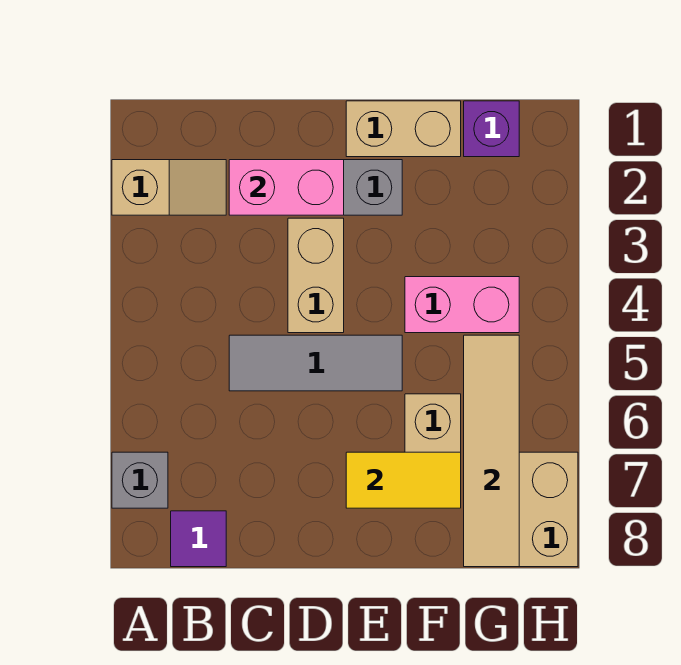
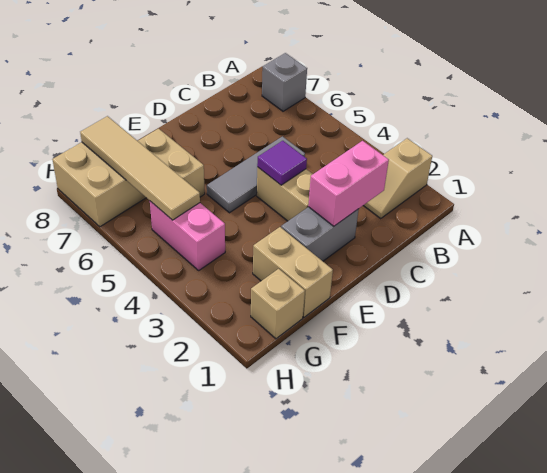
purple 1x1 tile [171,511,226,567] -> purple 1x1 tile moved to [257,141,307,185]
tan 1x2 brick [346,101,461,157] -> tan 1x2 brick turned to [253,227,333,317]
yellow 1x2 tile [346,452,461,508] -> none
pink 1x2 brick [405,277,519,333] -> pink 1x2 brick turned to [150,201,225,270]
purple 1x1 brick [464,101,519,157] -> tan 1x1 brick [251,269,305,339]

